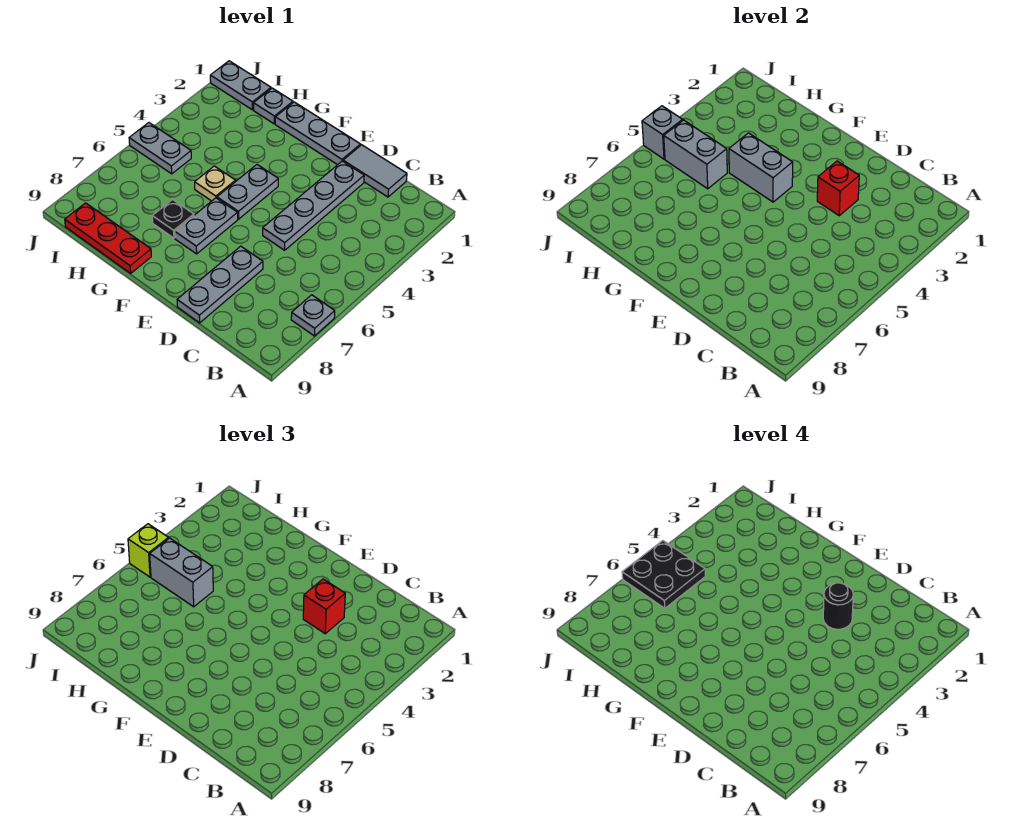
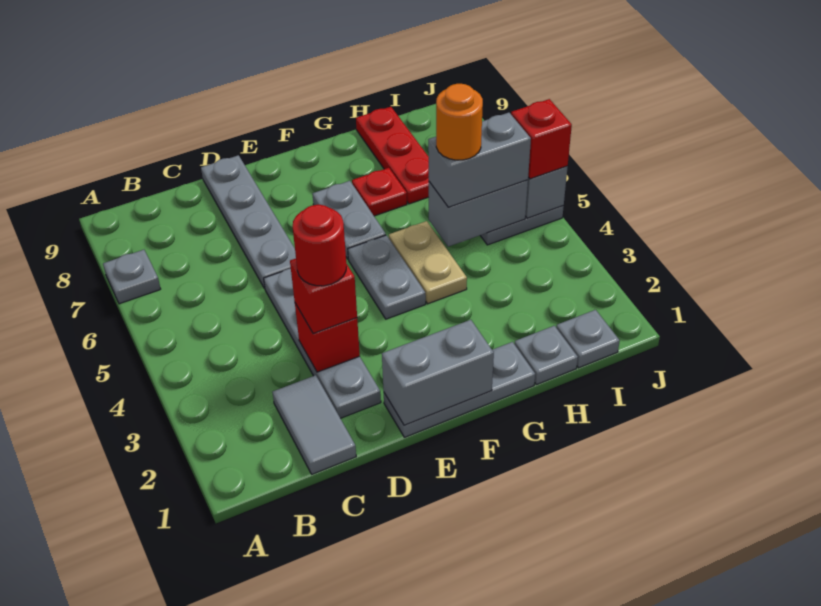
grey 1x2 tile [343,145,407,197] -> grey 1x2 tile turned to [272,375,356,474]
black 1x1 round brick [823,583,853,629] -> red 1x1 round brick [293,205,346,286]
grey 1x3 plate [177,246,263,323] -> grey 1x4 plate [201,155,296,289]
grey 1x2 brick [729,133,793,202] -> grey 1x2 brick moved to [382,320,494,425]
tan 1x1 plate [195,166,236,201] -> tan 1x2 plate [389,221,467,304]
black 1x1 plate [152,200,194,238] -> red 1x1 plate [352,168,407,216]
red 1x3 plate [65,203,151,273] -> red 1x3 plate turned to [356,107,429,204]
none -> orange 1x1 round brick [436,84,483,160]
grey 1x2 plate [210,61,271,110] -> grey 1x1 plate [556,310,620,368]
black 2x2 plate [622,541,705,608] -> none
lime 1x1 brick [128,524,169,577] -> red 1x1 brick [511,99,572,179]

